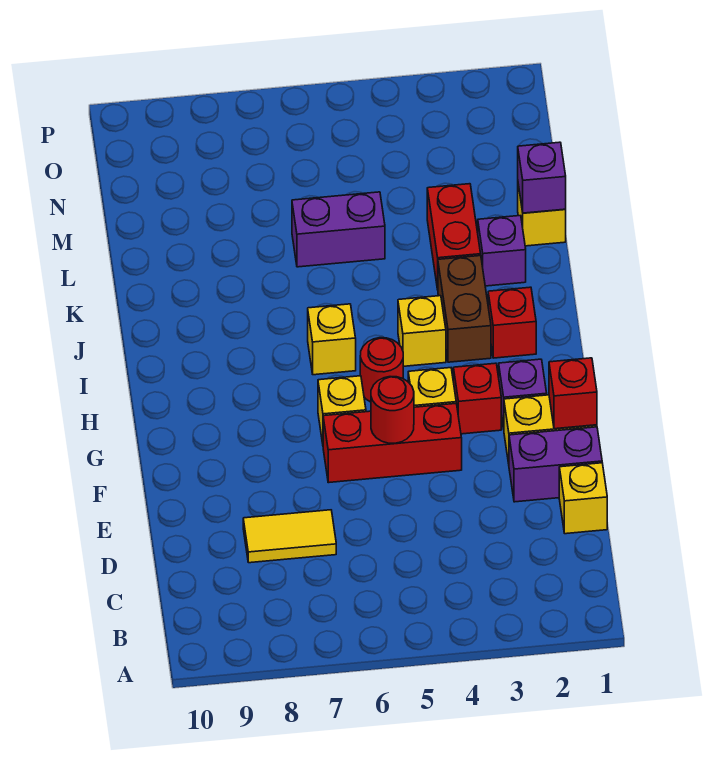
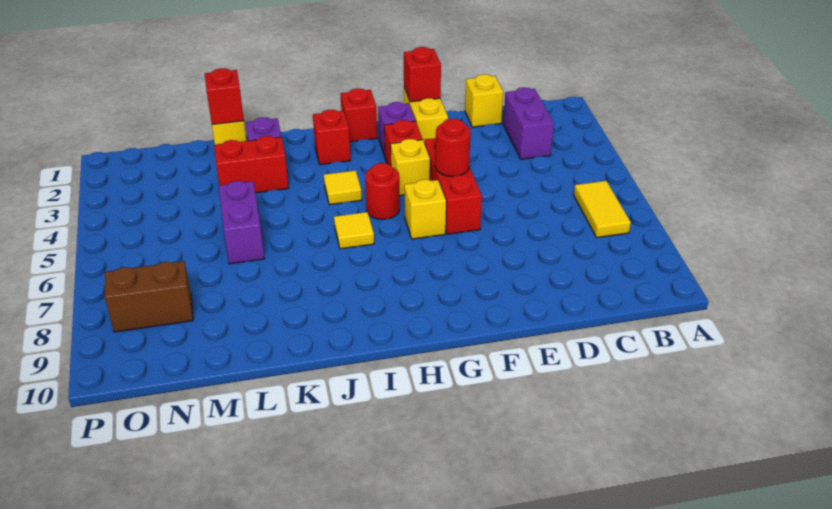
yellow 1x2 tile [243,510,336,563] -> yellow 1x2 tile moved to [574,181,631,238]
purple 1x2 brick [509,427,602,502] -> purple 1x2 brick moved to [503,87,554,159]
none -> red 1x1 brick [340,88,377,142]
brown 1x2 brick [438,256,491,362] -> brown 1x2 brick moved to [105,261,193,332]
yellow 1x1 brick [398,296,446,366] -> yellow 1x1 tile [324,170,362,205]
yellow 1x1 brick [308,304,356,375] -> yellow 1x1 tile [334,212,374,249]
purple 1x1 brick [518,142,566,213] -> red 1x1 brick [205,68,244,125]

